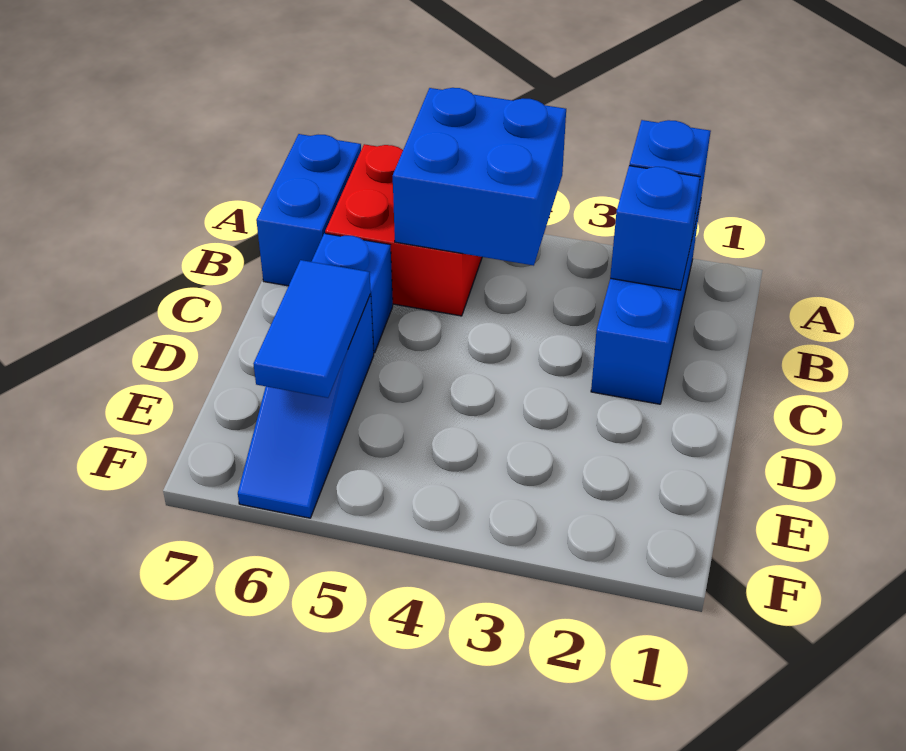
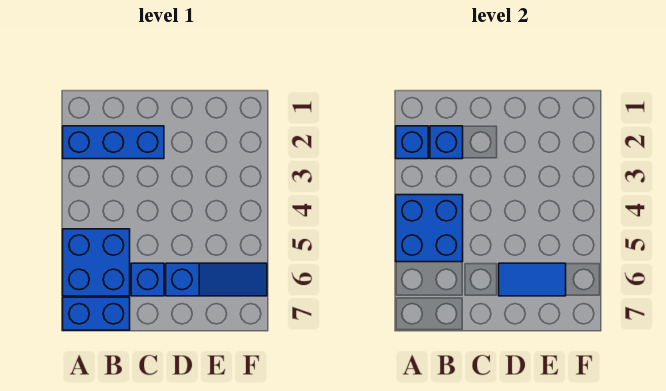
red 2x2 brick [325,144,482,316] -> blue 2x2 brick [63,229,130,296]

